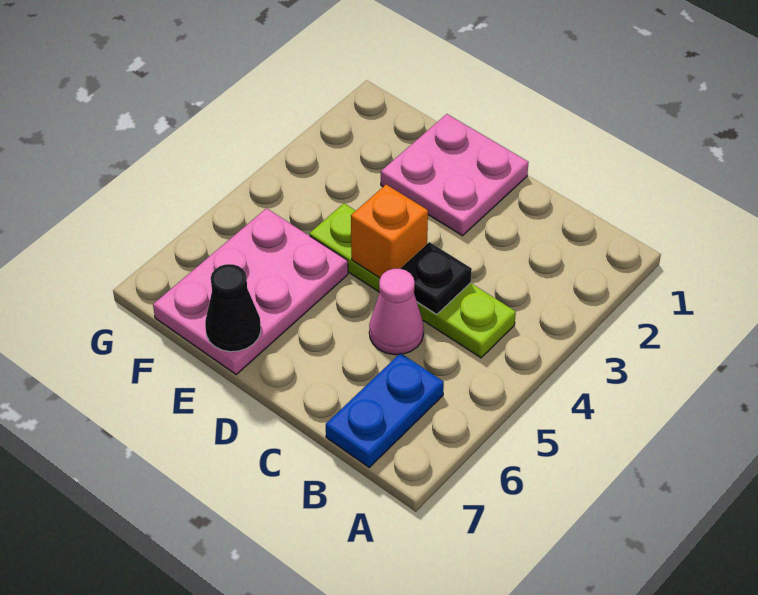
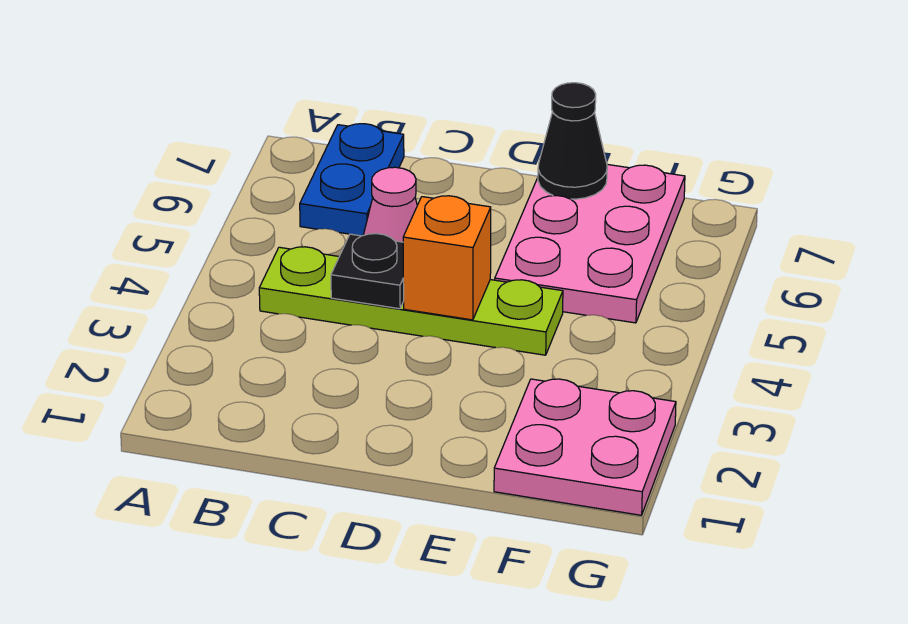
pink 2x2 plate [381,114,529,236] -> pink 2x2 plate moved to [494,379,676,515]

